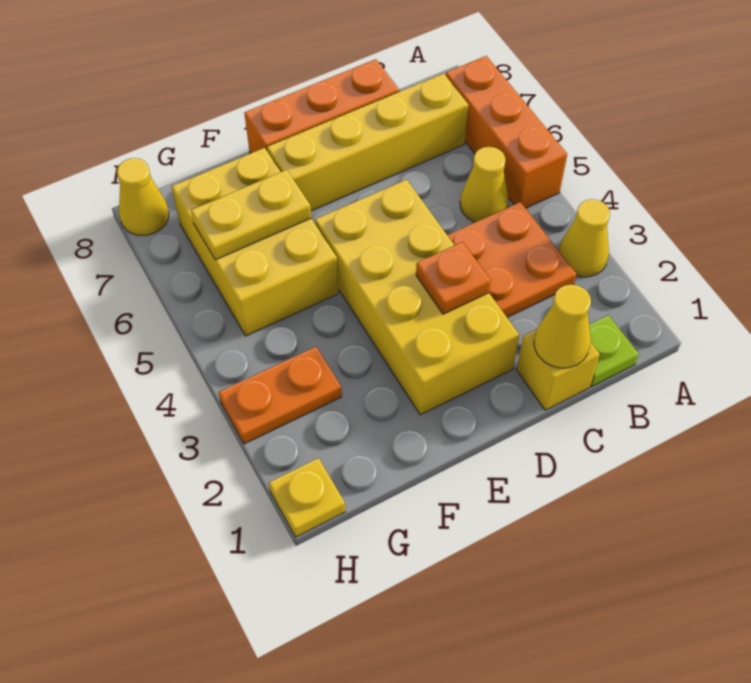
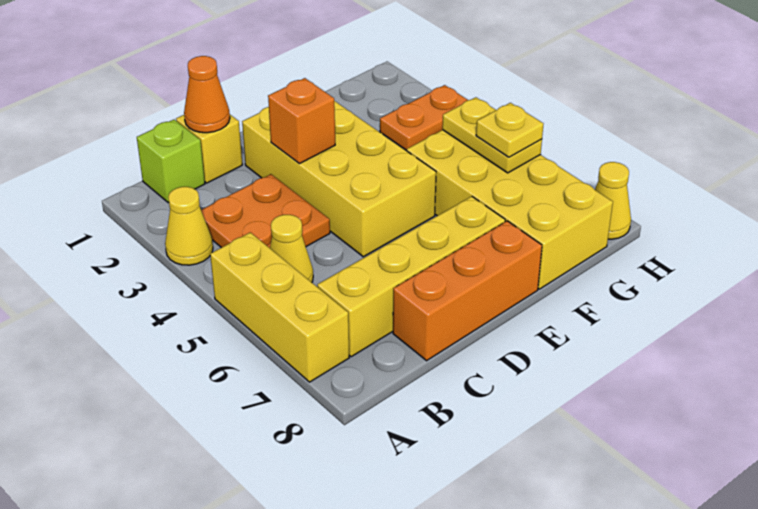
orange 1x3 brick [446,56,567,208] -> yellow 1x3 brick [210,232,349,382]
lime 1x1 plate [589,315,639,386] -> lime 1x1 brick [137,120,205,203]
yellow 1x1 cone [534,284,591,368] -> orange 1x1 cone [184,56,230,133]
orange 1x1 plate [416,242,491,314] -> orange 1x1 brick [268,78,335,164]
yellow 2x3 brick [172,148,339,336] -> yellow 2x4 brick [407,130,613,289]
yellow 1x2 plate [191,170,311,260] -> yellow 1x2 plate turned to [442,97,542,173]
yellow 1x1 plate [269,458,345,537] -> yellow 1x1 plate moved to [476,103,543,157]

